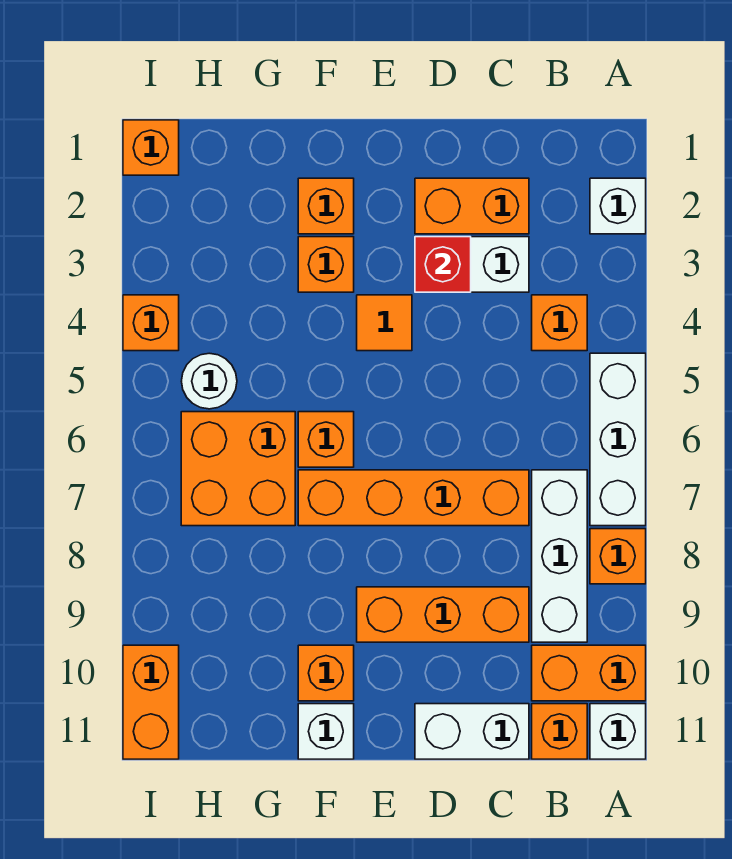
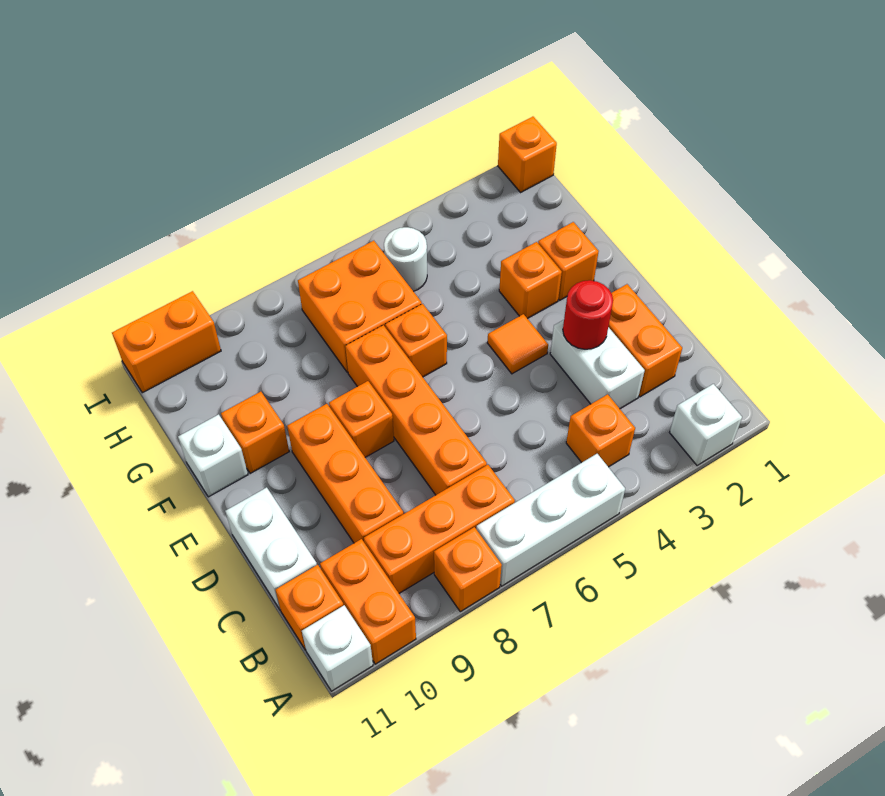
white 1x3 brick [532,470,587,642] -> orange 1x3 brick [364,465,515,593]
red 1x1 brick [415,237,471,292] -> red 1x1 round brick [563,280,613,349]
orange 1x1 brick [123,295,179,351] -> orange 1x1 brick moved to [329,381,394,457]

